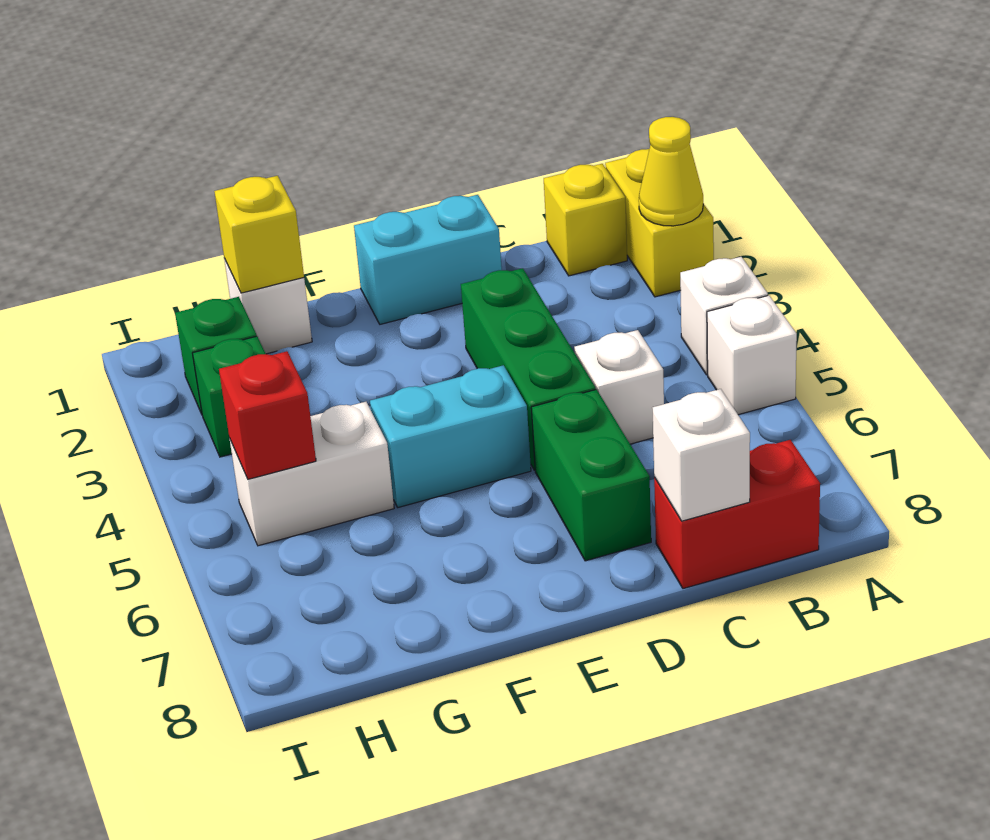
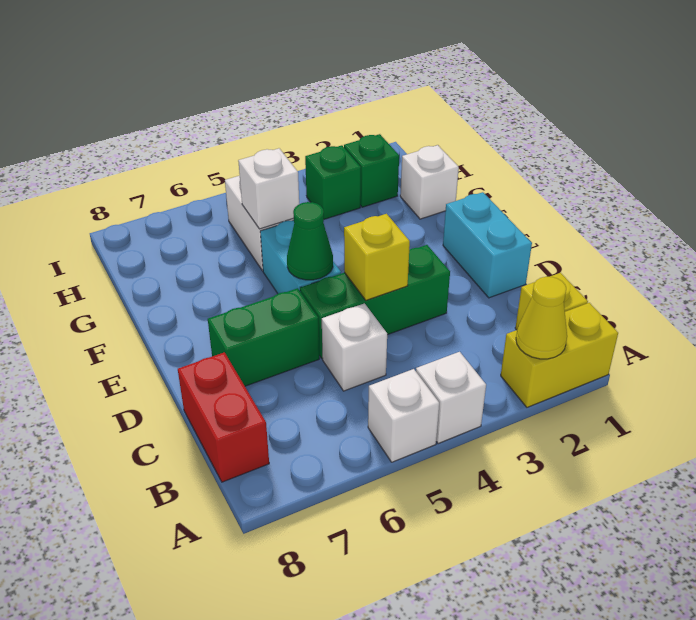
white 1x1 brick [653,389,750,521] -> white 1x1 brick moved to [238,148,299,229]
none -> green 1x1 cone [287,202,333,280]
yellow 1x1 brick [214,176,304,293] -> yellow 1x1 brick moved to [344,214,410,300]
red 1x1 brick [219,351,316,479] -> none

